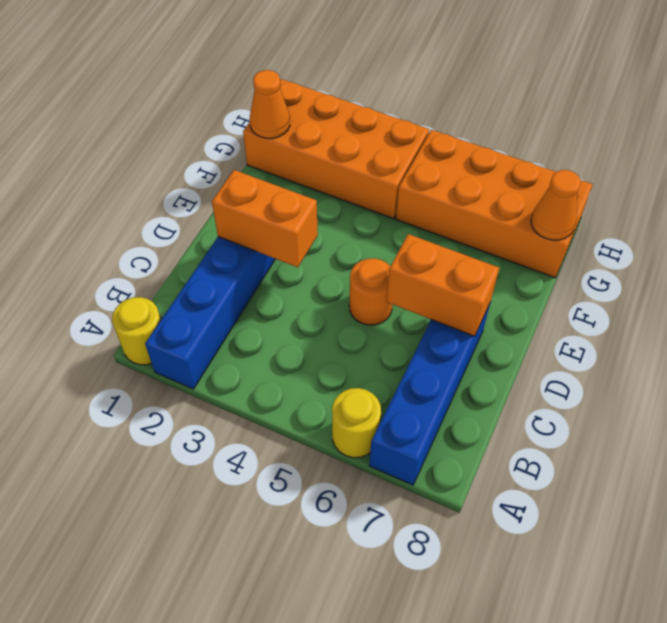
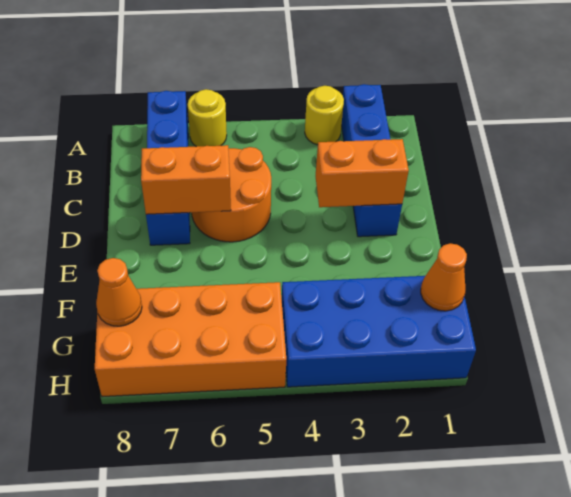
yellow 1x1 round brick [112,297,161,365] -> yellow 1x1 round brick moved to [305,86,344,145]
orange 1x1 round brick [349,258,392,325] -> orange 2x2 round brick [192,147,271,242]
orange 2x4 brick [243,79,429,219] -> blue 2x4 brick [282,276,476,387]

